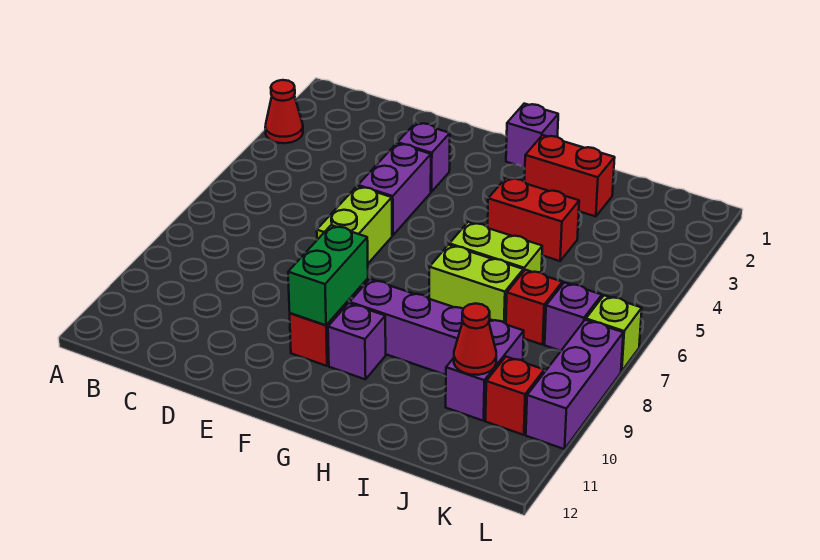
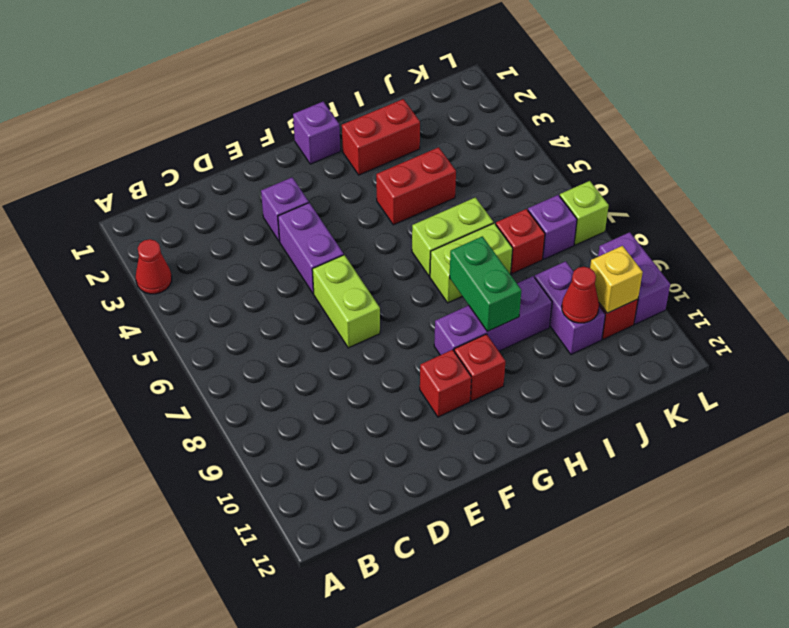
green 1x2 brick [288,225,368,325] -> green 1x2 brick moved to [450,236,521,331]
purple 1x1 brick [328,303,386,379] -> red 1x1 brick [454,334,505,401]
none -> yellow 1x1 brick [590,246,643,313]
purple 1x3 brick [526,320,623,449] -> purple 1x2 brick [598,232,670,324]

